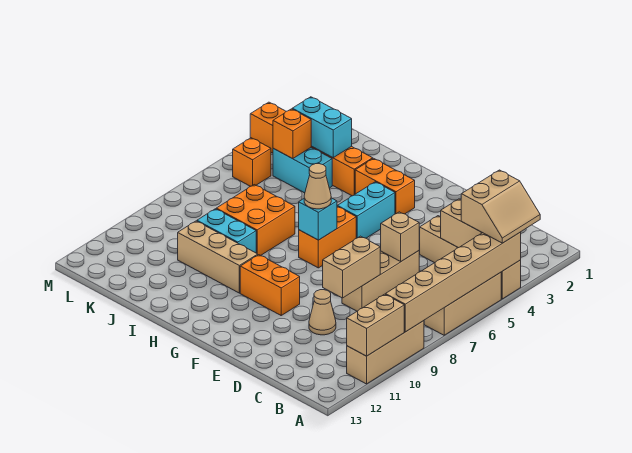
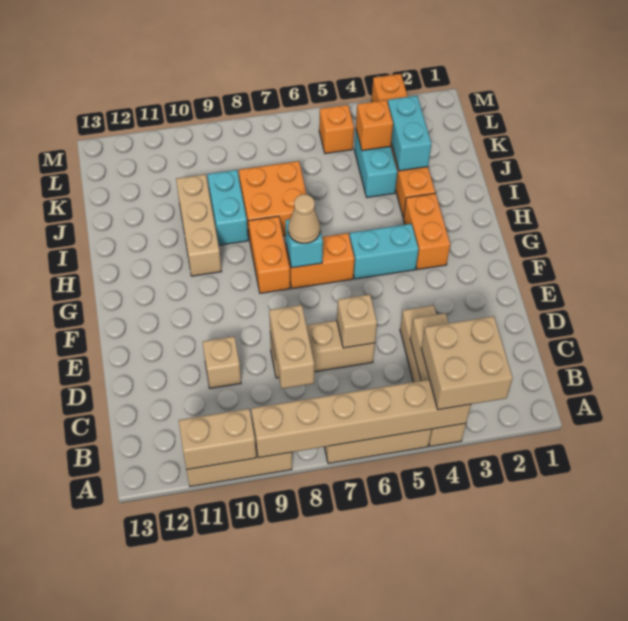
tan 2x2 slope [461,170,540,243] -> tan 2x2 brick [421,316,513,410]
tan 1x2 brick [323,236,380,298] -> tan 1x2 brick turned to [269,305,314,389]
tan 1x1 cone [309,290,336,335] -> tan 1x1 brick [203,336,241,388]
orange 1x2 brick [240,255,300,315] -> orange 1x2 brick moved to [249,216,290,293]

